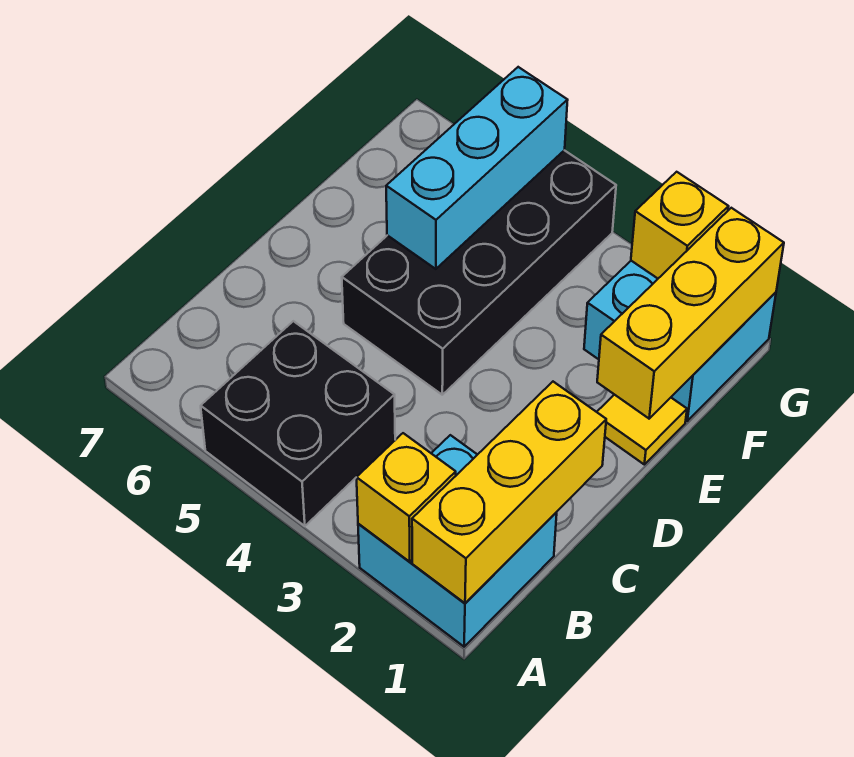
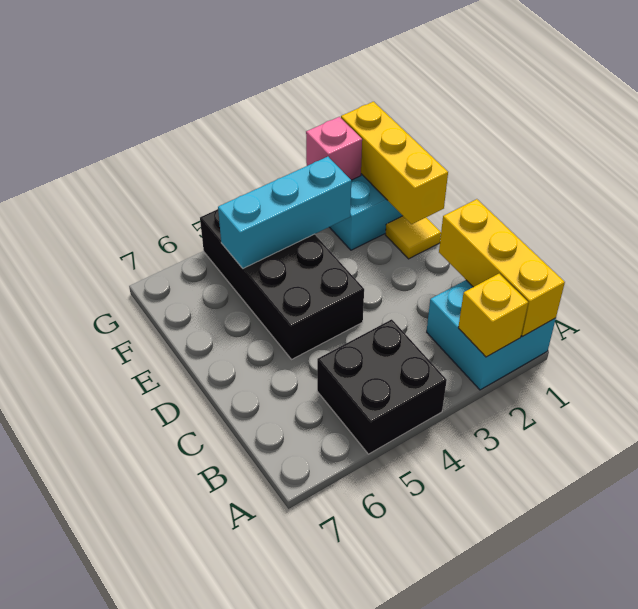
cyan 1x3 brick [386,67,568,269] -> cyan 1x3 brick turned to [218,157,351,268]
yellow 1x1 brick [631,172,729,278] -> pink 1x1 brick [306,117,362,180]

